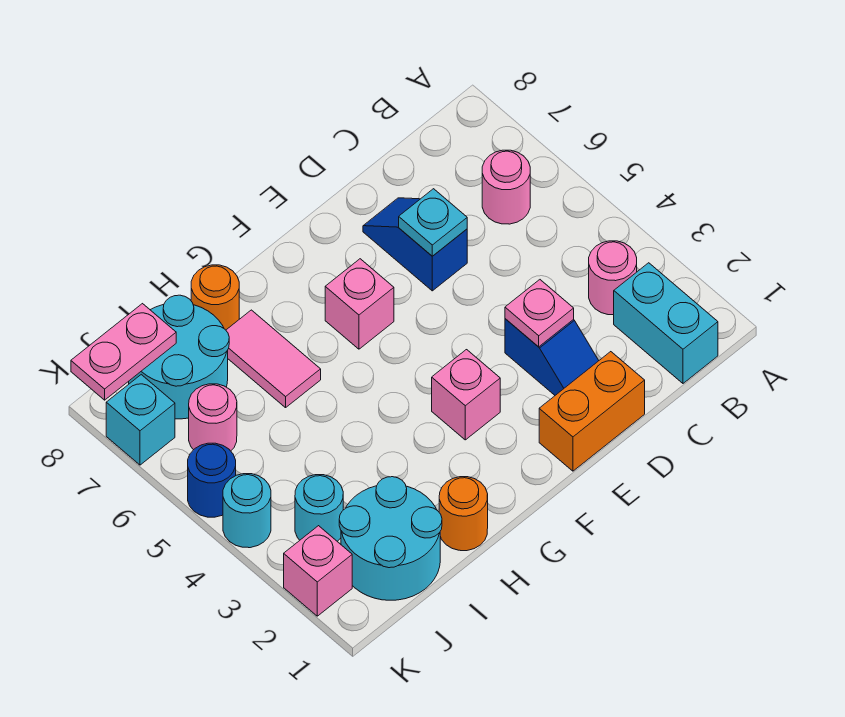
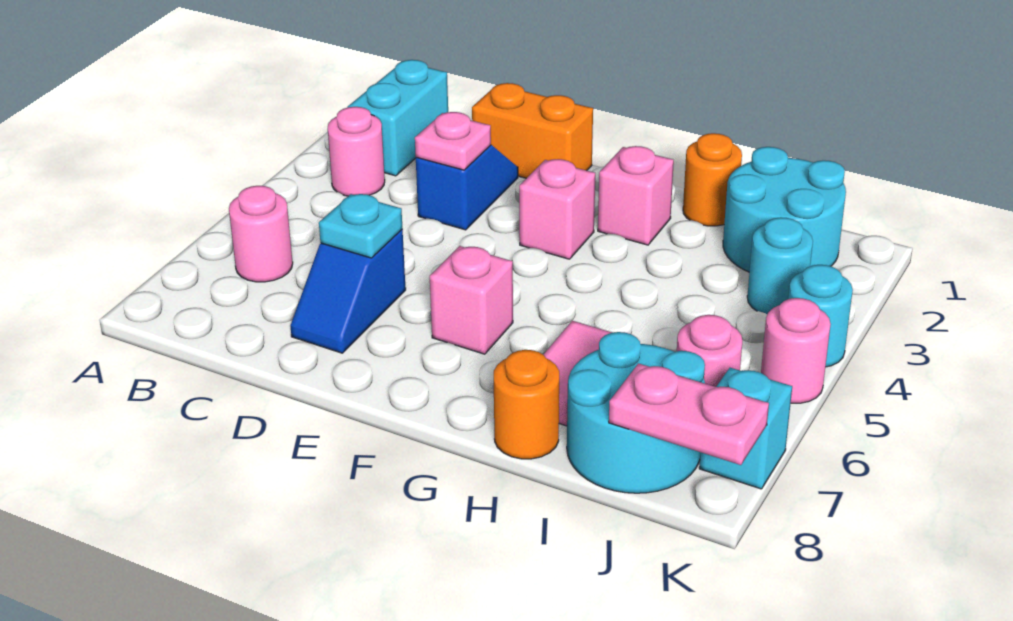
pink 1x1 brick [284,526,352,616] -> pink 1x1 brick moved to [598,146,674,245]
blue 1x1 round brick [188,443,236,517] -> pink 1x1 round brick [761,298,831,403]

